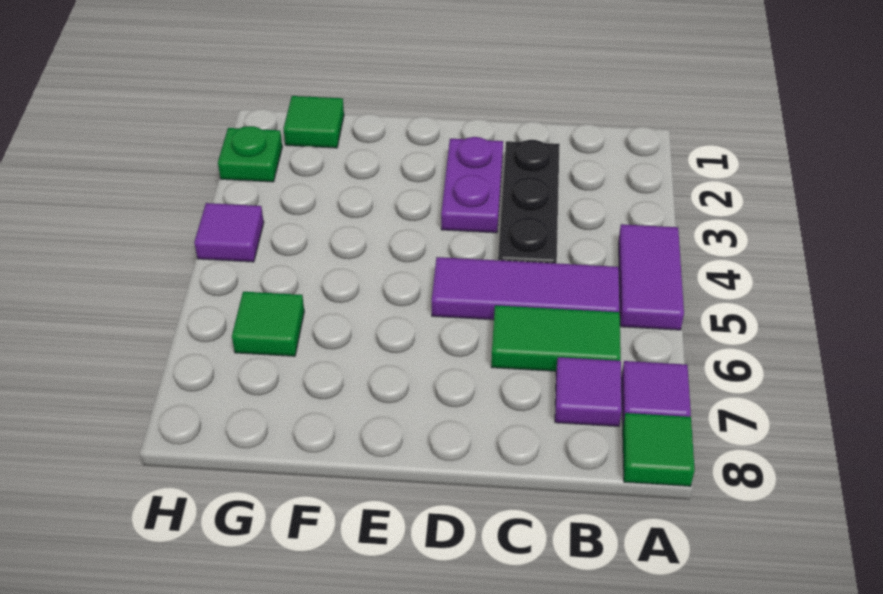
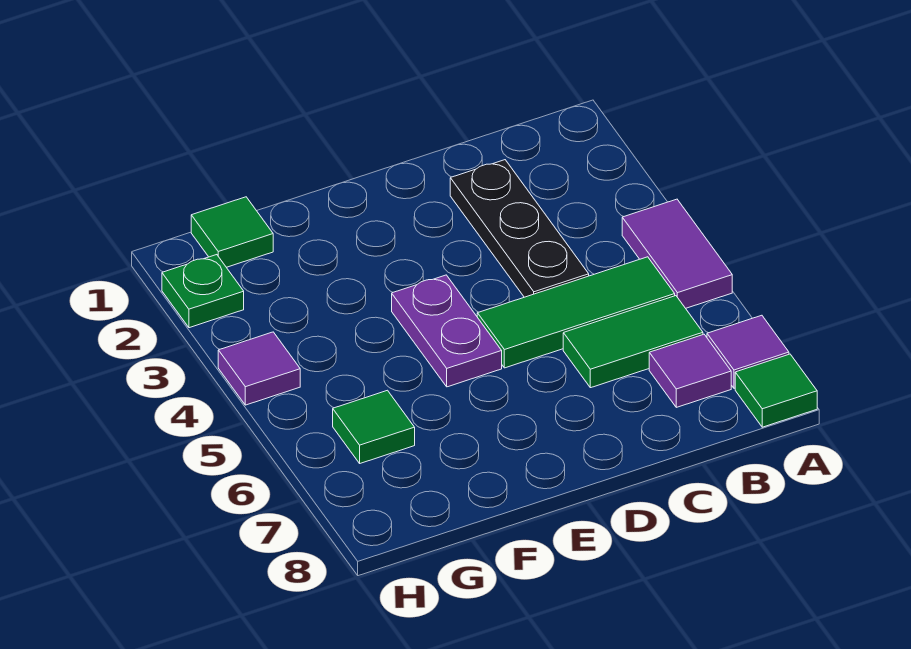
purple 1x3 tile [432,257,620,320] -> green 1x3 tile [477,257,675,368]
purple 1x2 plate [441,137,503,233] -> purple 1x2 plate moved to [392,275,502,387]

